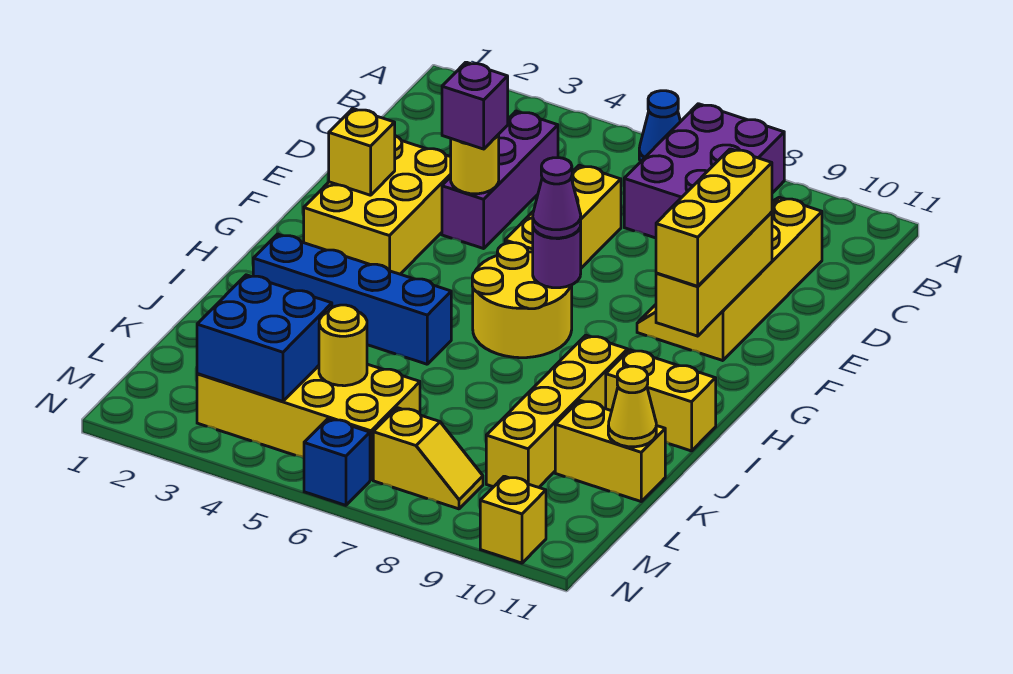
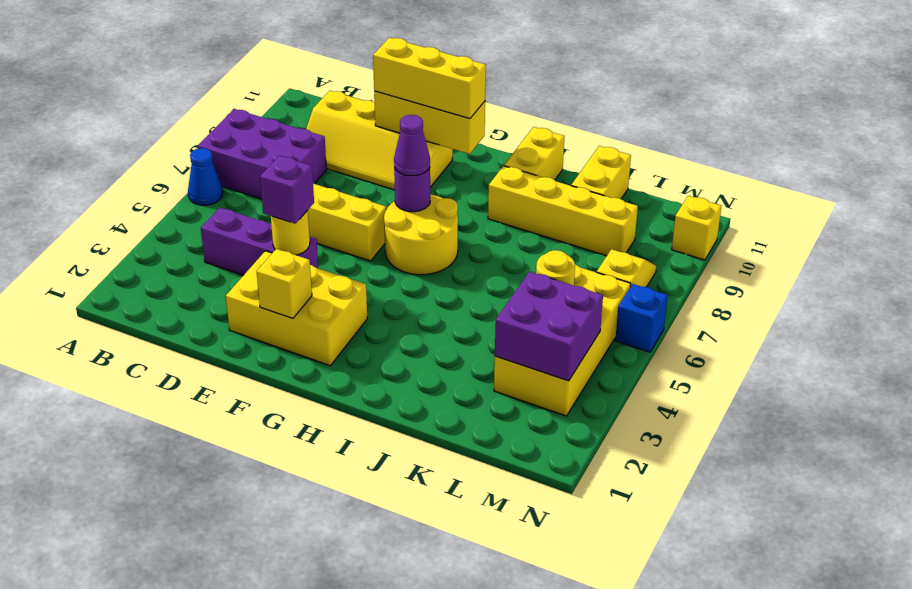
blue 1x4 brick [253,234,451,364] -> none
yellow 1x1 cone [608,366,656,447] -> none
blue 2x2 brick [197,275,332,401] -> purple 2x2 brick [495,272,603,381]

